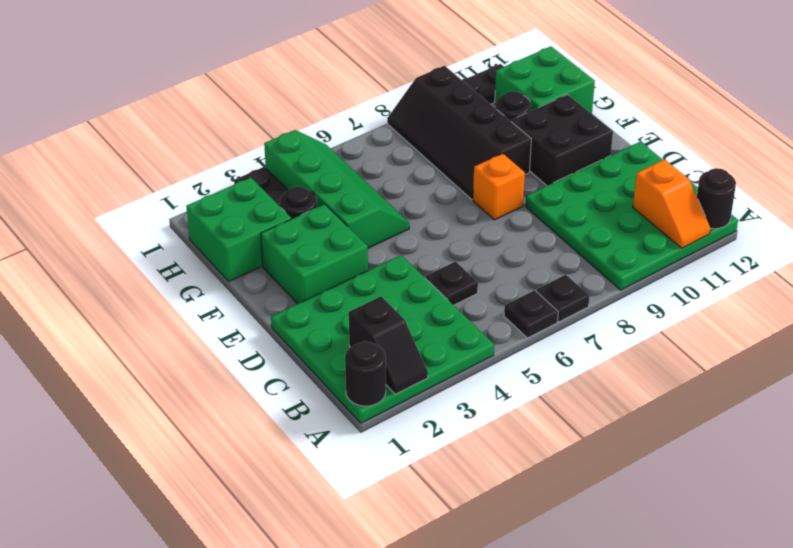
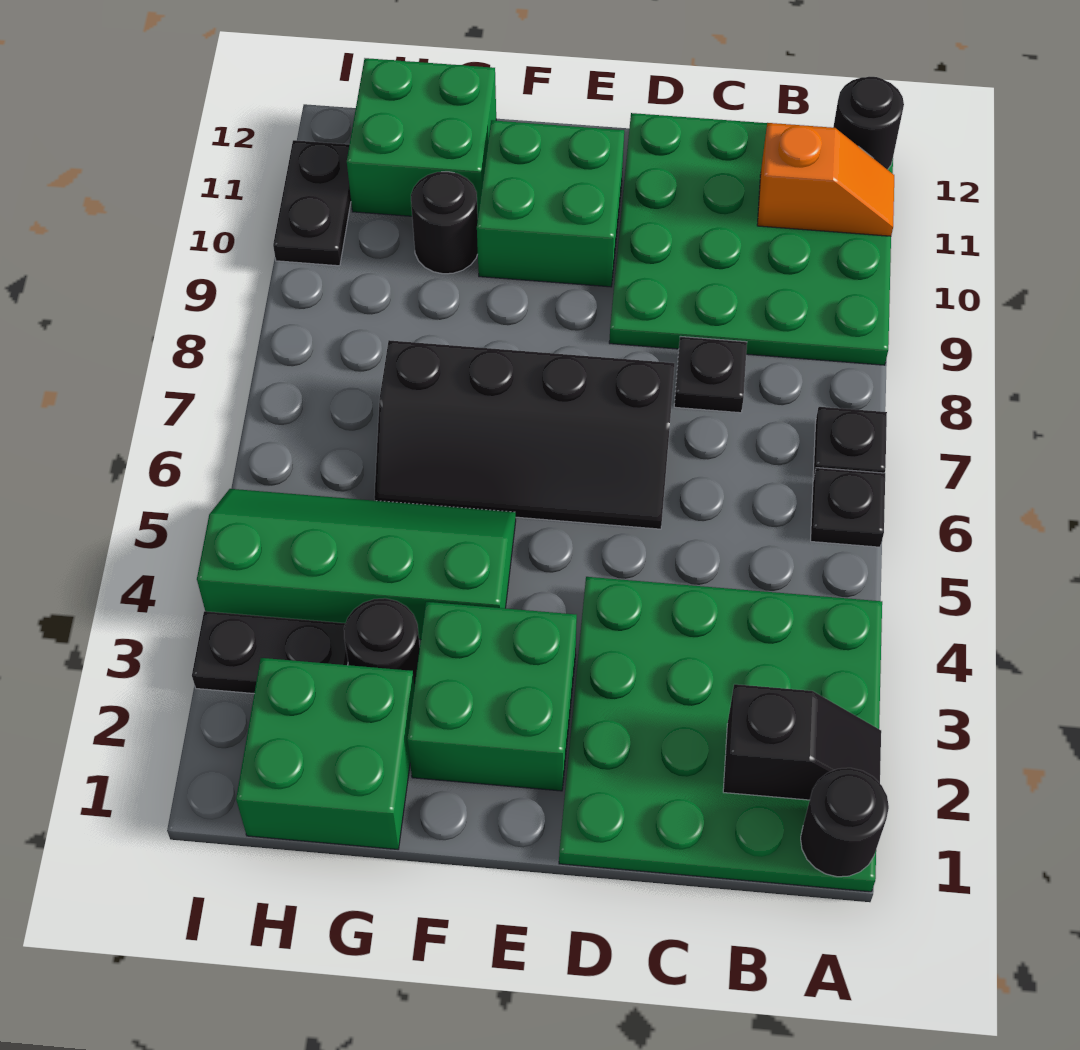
black 1x1 plate [425,262,478,305] -> black 1x1 plate moved to [674,336,747,413]
orange 1x1 brick [473,154,525,220] -> none
black 2x2 brick [511,95,613,186] -> green 2x2 brick [477,120,624,287]
black 2x4 slope [387,66,531,199] -> black 2x4 slope moved to [374,340,675,529]

